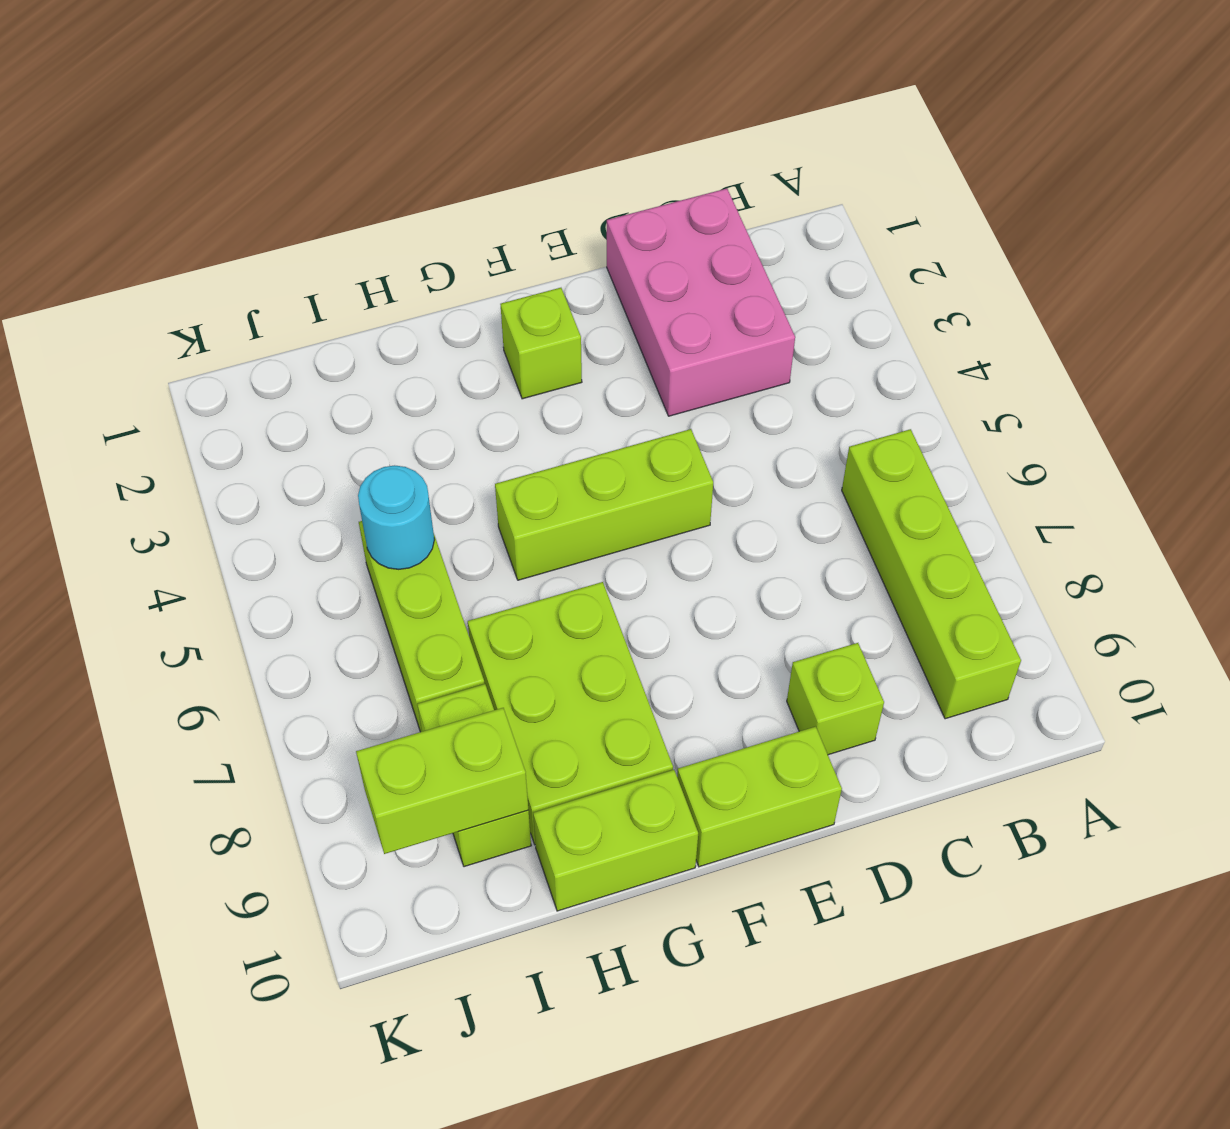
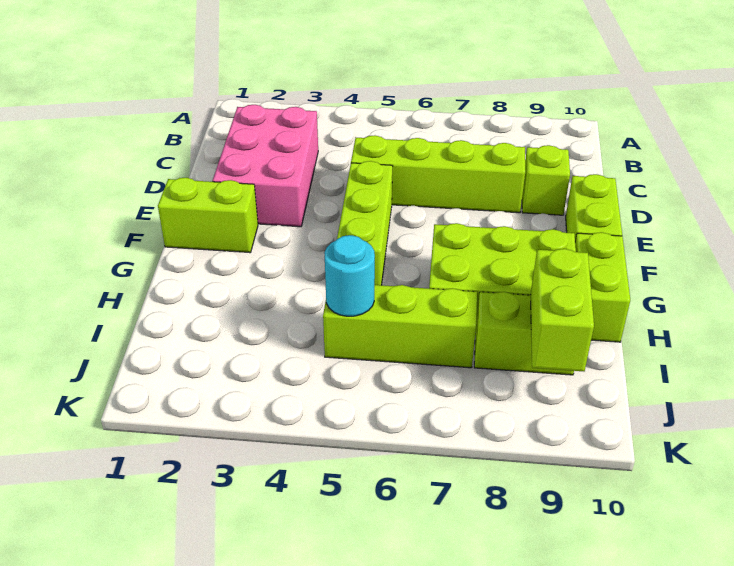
lime 1x4 brick [842,429,1021,719] -> lime 1x4 brick moved to [351,136,525,213]
pink 2x3 brick [607,189,795,416] -> pink 2x3 brick turned to [213,105,318,227]
lime 1x1 brick [501,288,582,399] -> lime 1x2 brick [158,178,258,253]

